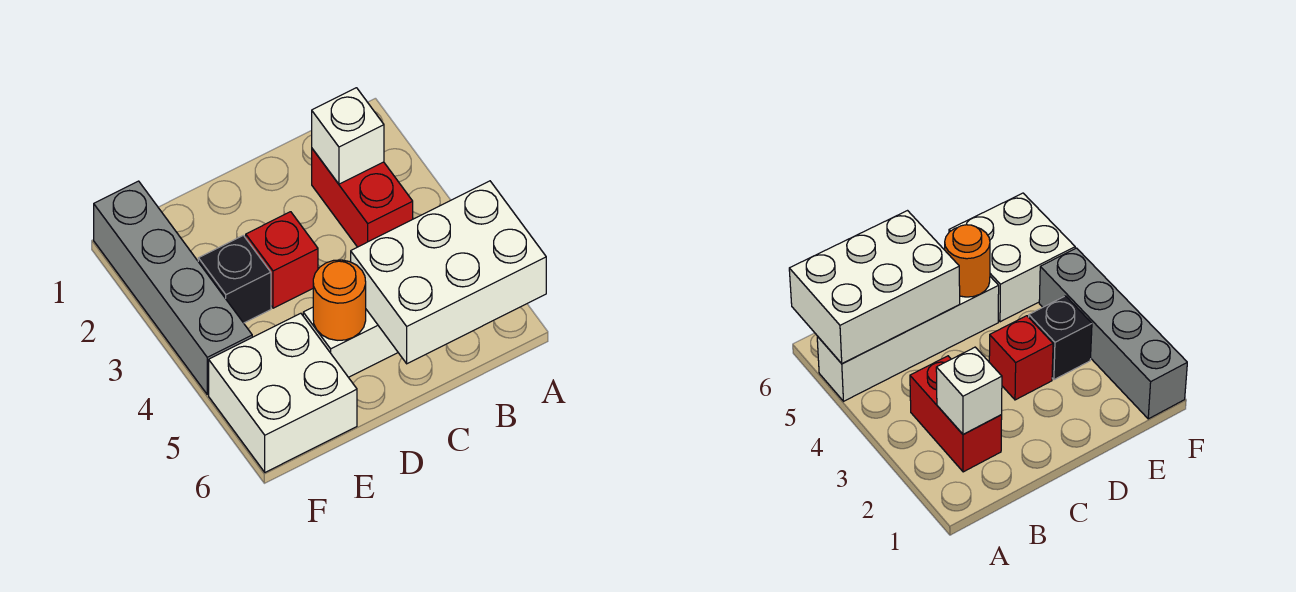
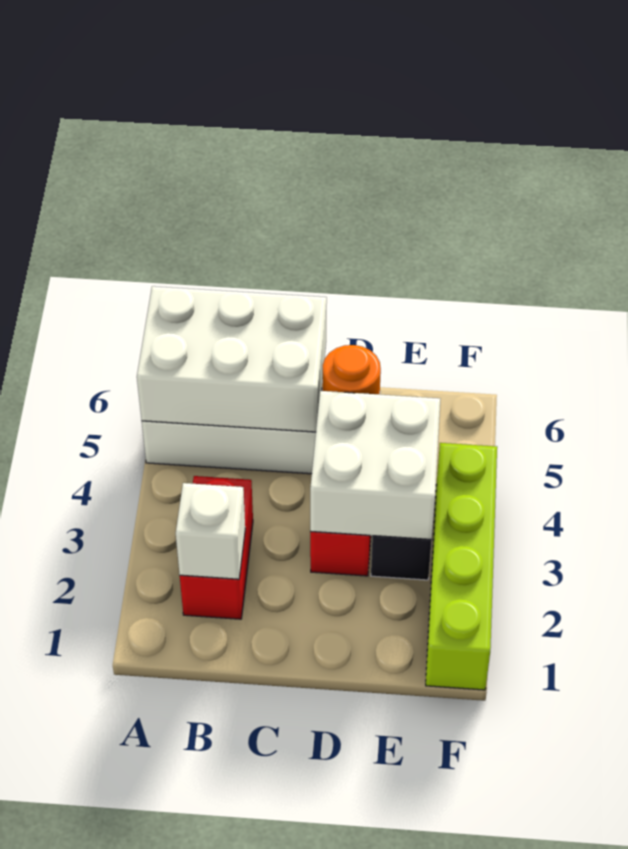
white 2x2 brick [209,313,357,472] -> white 2x2 brick moved to [310,391,440,540]
grey 1x4 brick [94,181,252,394] -> lime 1x4 brick [426,443,497,690]

